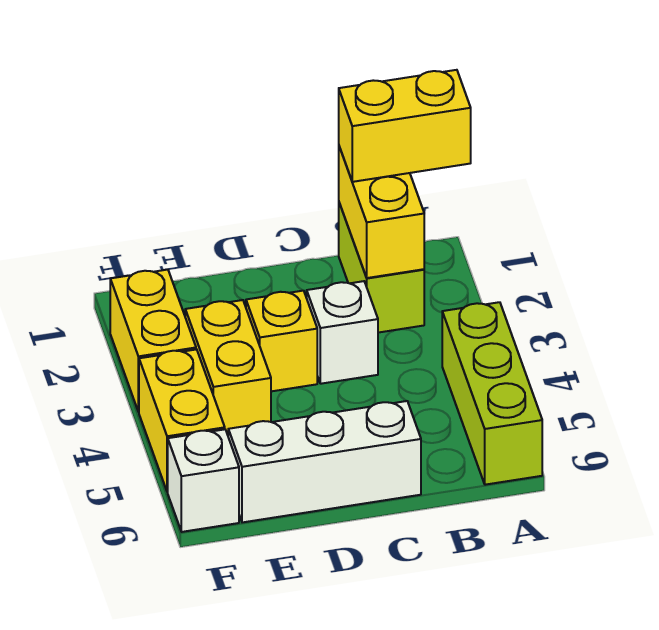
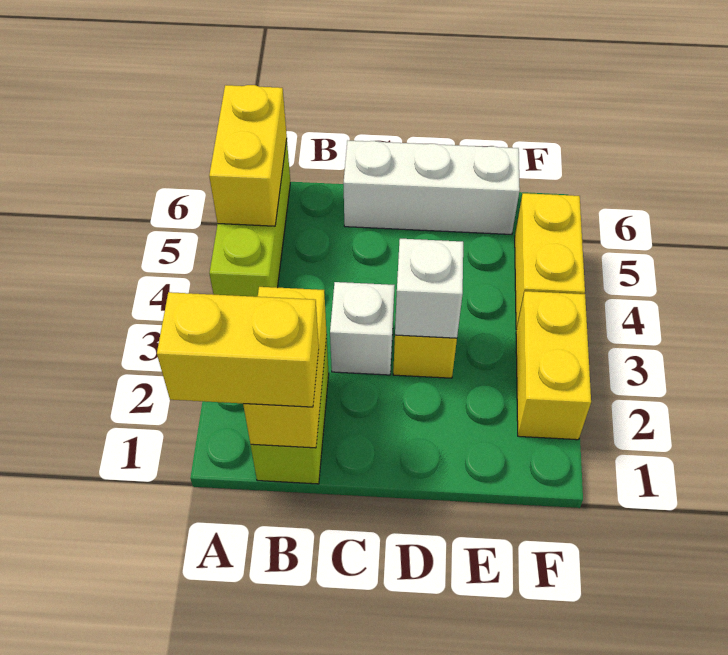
yellow 1x2 brick [185,300,271,435] -> yellow 1x2 brick moved to [209,85,287,226]
white 1x1 brick [168,429,239,532] -> white 1x1 brick moved to [395,239,463,338]

